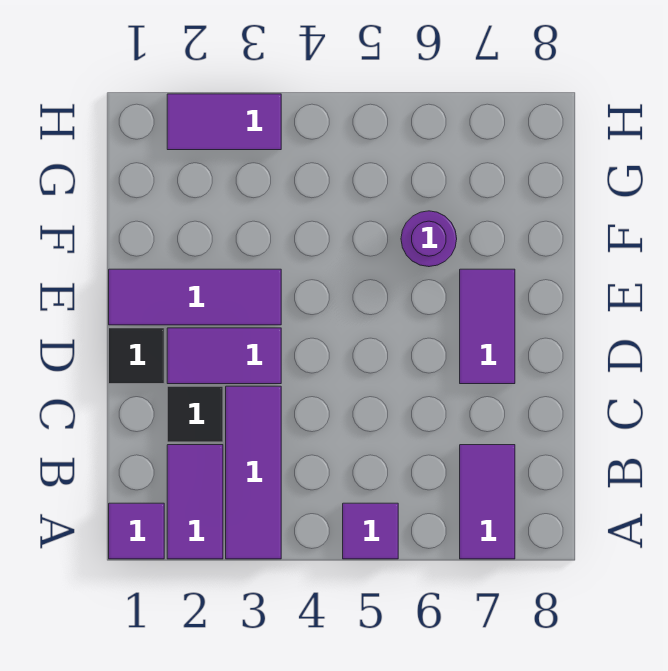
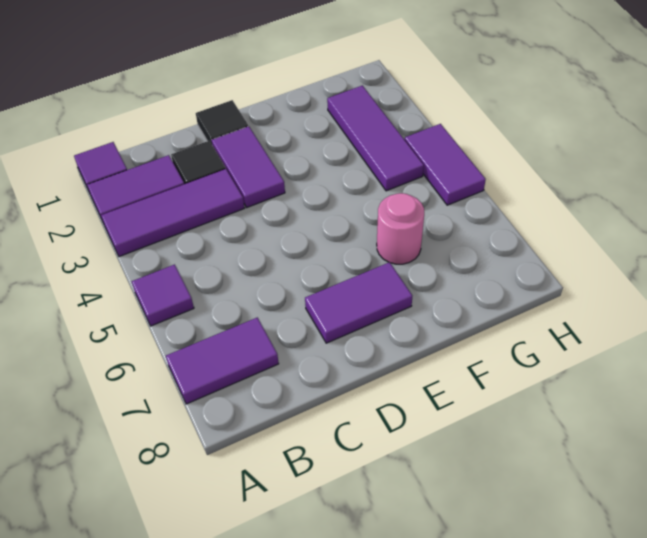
purple 1x3 tile [109,269,281,325] -> purple 1x3 tile moved to [327,86,424,191]
purple 1x1 round brick [401,211,457,267] -> pink 1x1 round brick [377,193,424,264]
purple 1x2 tile [167,94,281,150] -> purple 1x2 tile moved to [405,124,486,205]

